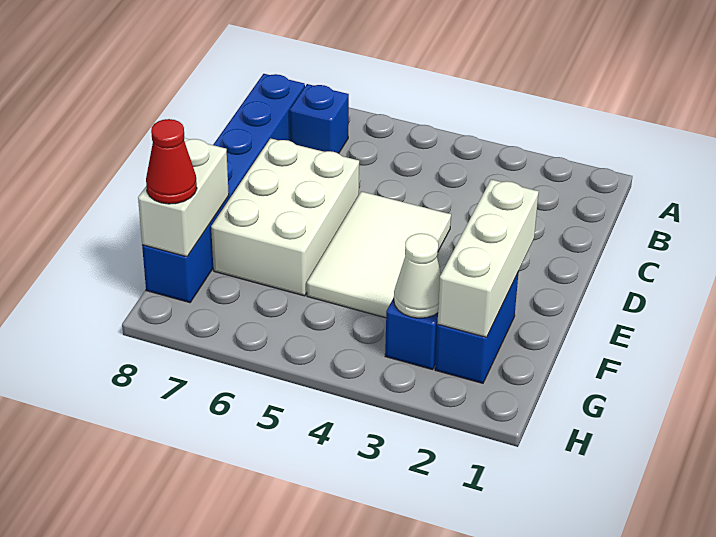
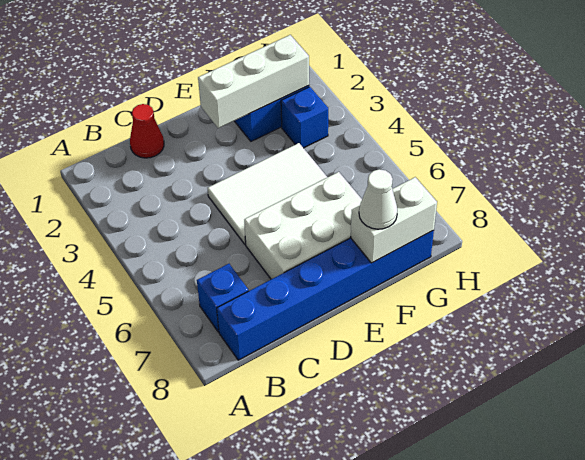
white 1x1 cone [394,233,441,318] -> white 1x1 cone moved to [359,169,397,229]
red 1x1 cone [146,119,197,204] -> red 1x1 cone moved to [130,104,164,158]

